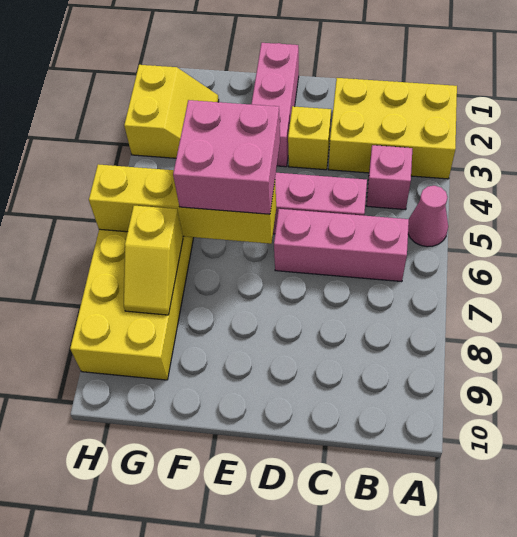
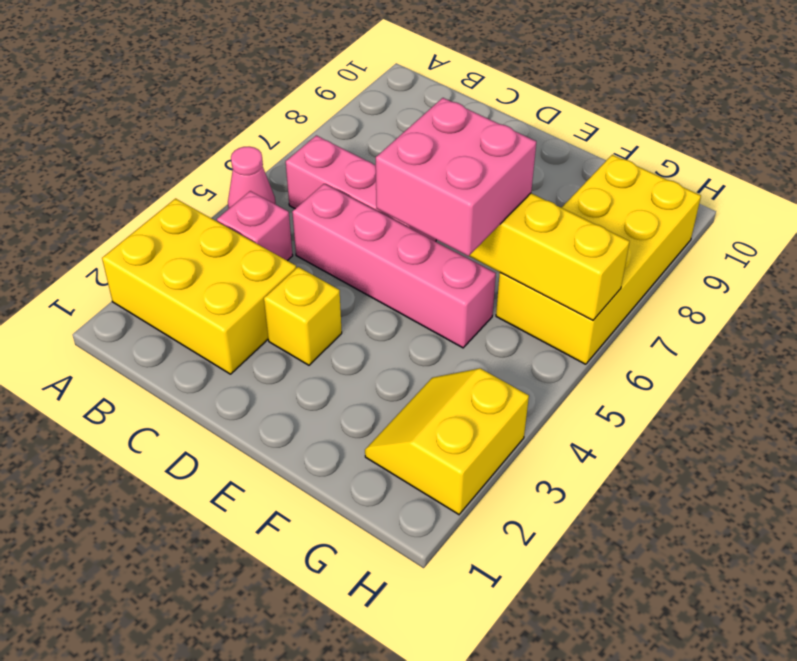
pink 1x3 brick [251,43,299,167] -> none
yellow 1x2 slope [124,206,183,315] -> none

